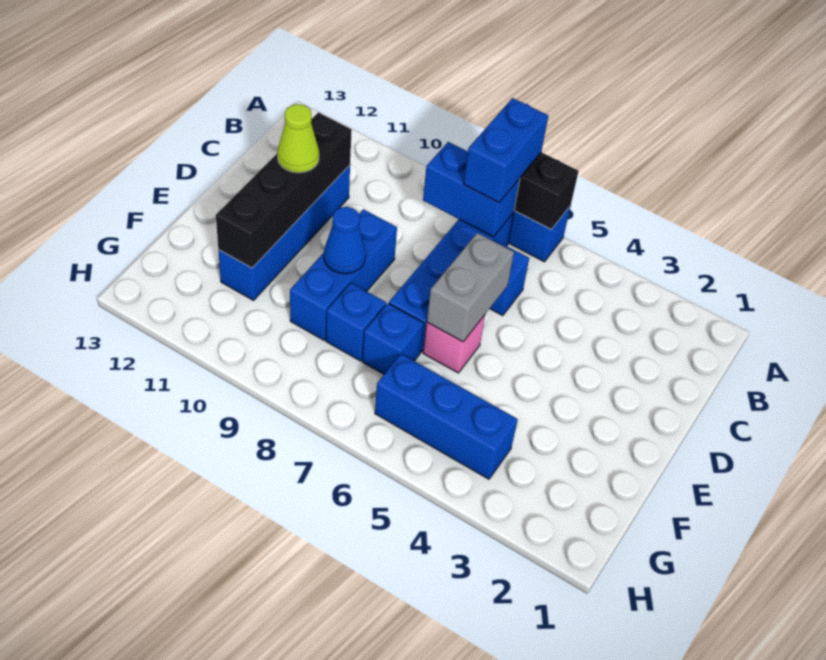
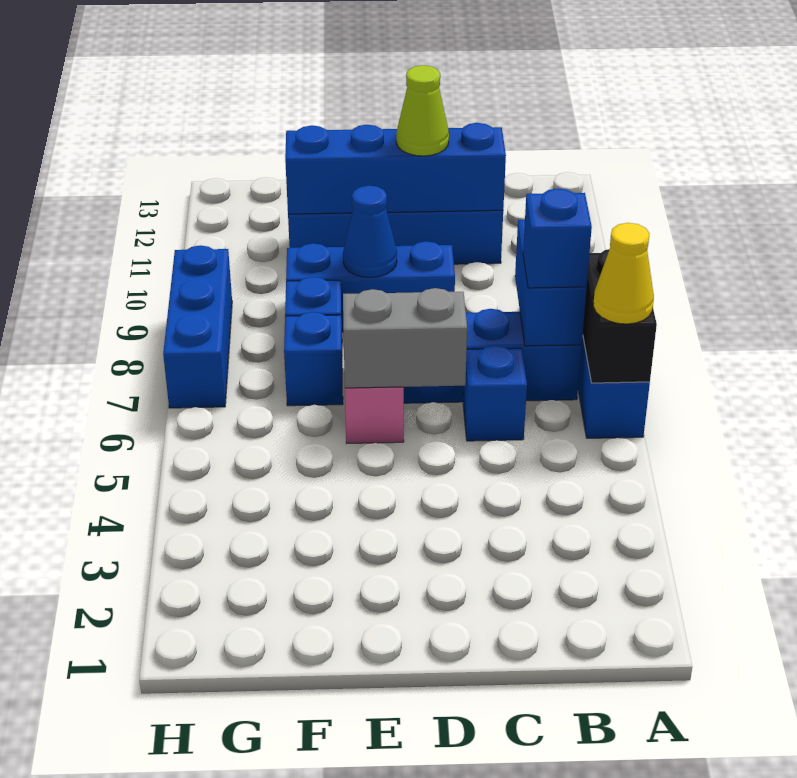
none -> yellow 1x1 cone [593,223,654,324]
blue 1x2 brick [464,98,548,202] -> blue 1x1 brick [523,188,592,288]
black 1x4 brick [216,112,352,268] -> blue 1x4 brick [285,123,506,214]
blue 1x3 brick [375,354,518,479] -> blue 1x3 brick moved to [163,245,232,408]

